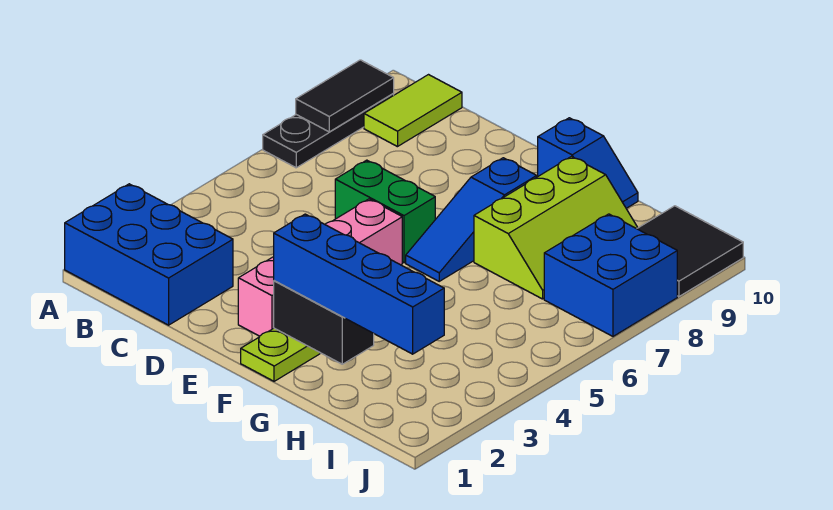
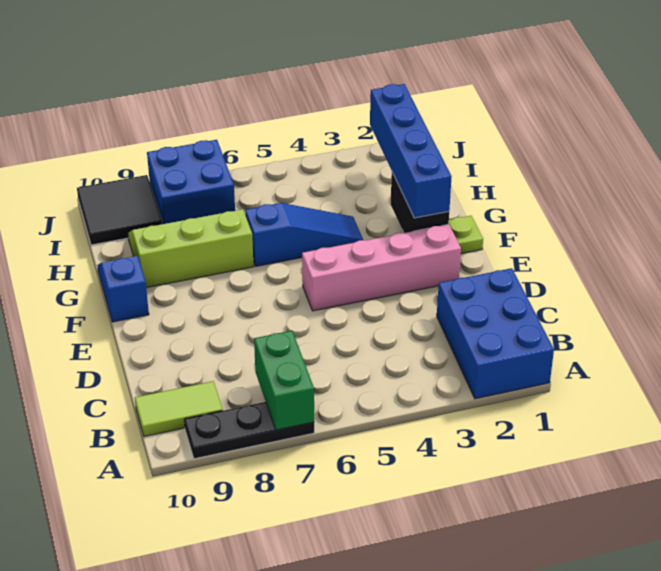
black 1x2 tile [296,60,394,132] -> none
green 1x2 brick [335,160,435,263] -> green 1x2 brick moved to [254,331,314,430]
blue 1x3 slope [406,158,537,281] -> blue 1x3 slope moved to [245,203,363,267]

